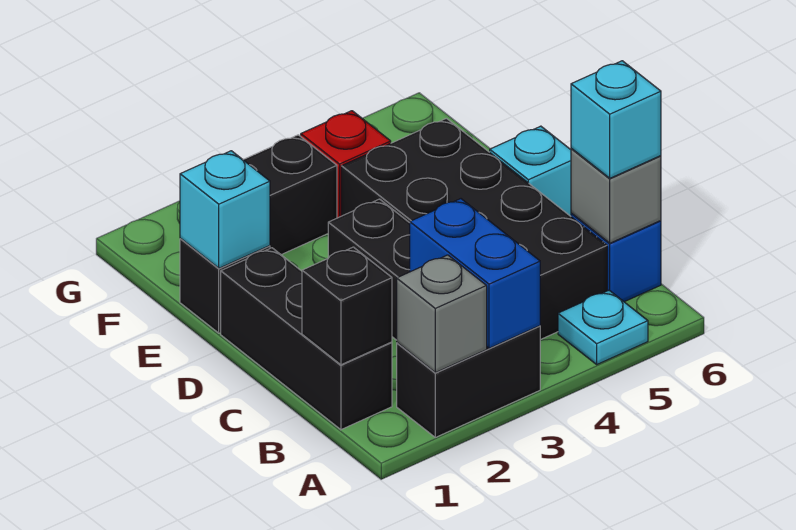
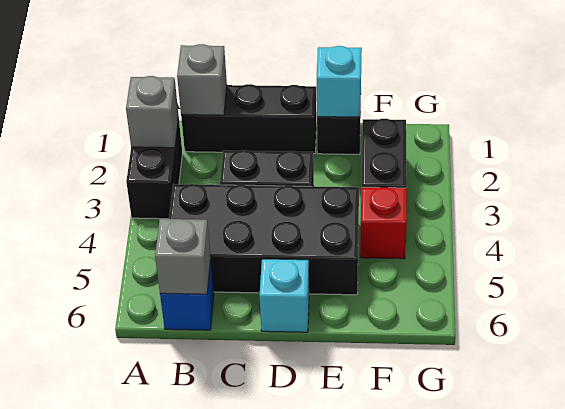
blue 1x2 brick [410,199,540,348] -> none
cyan 1x1 plate [558,290,648,364] -> none
black 1x1 brick [302,247,392,365] -> grey 1x1 brick [177,44,227,115]
cyan 1x1 brick [571,61,661,178] -> none

